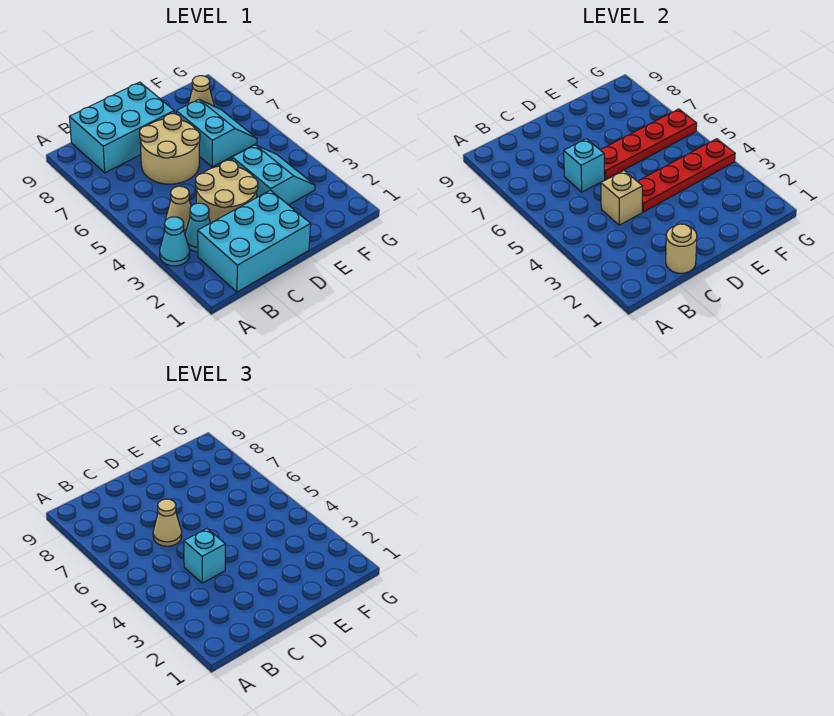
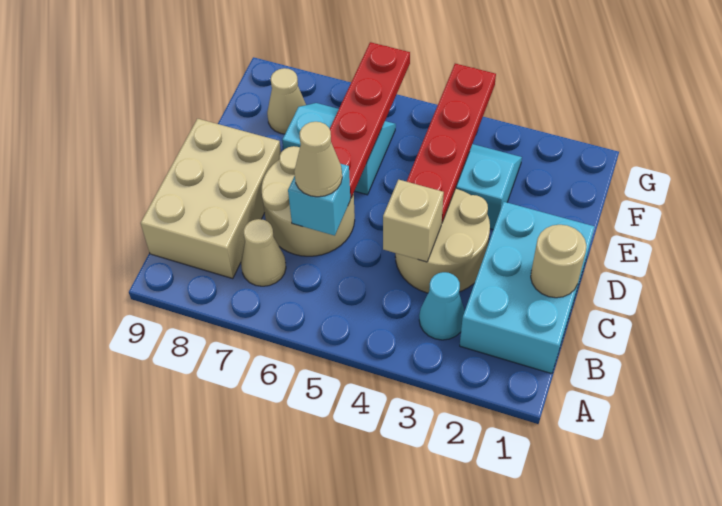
cyan 1x1 cone [160,217,190,266] -> none
tan 1x1 cone [166,186,191,233] -> tan 1x1 cone moved to [241,219,286,286]
cyan 2x3 brick [69,82,174,173] -> tan 2x3 brick [141,119,281,279]
cyan 1x1 brick [184,529,226,583] -> none

